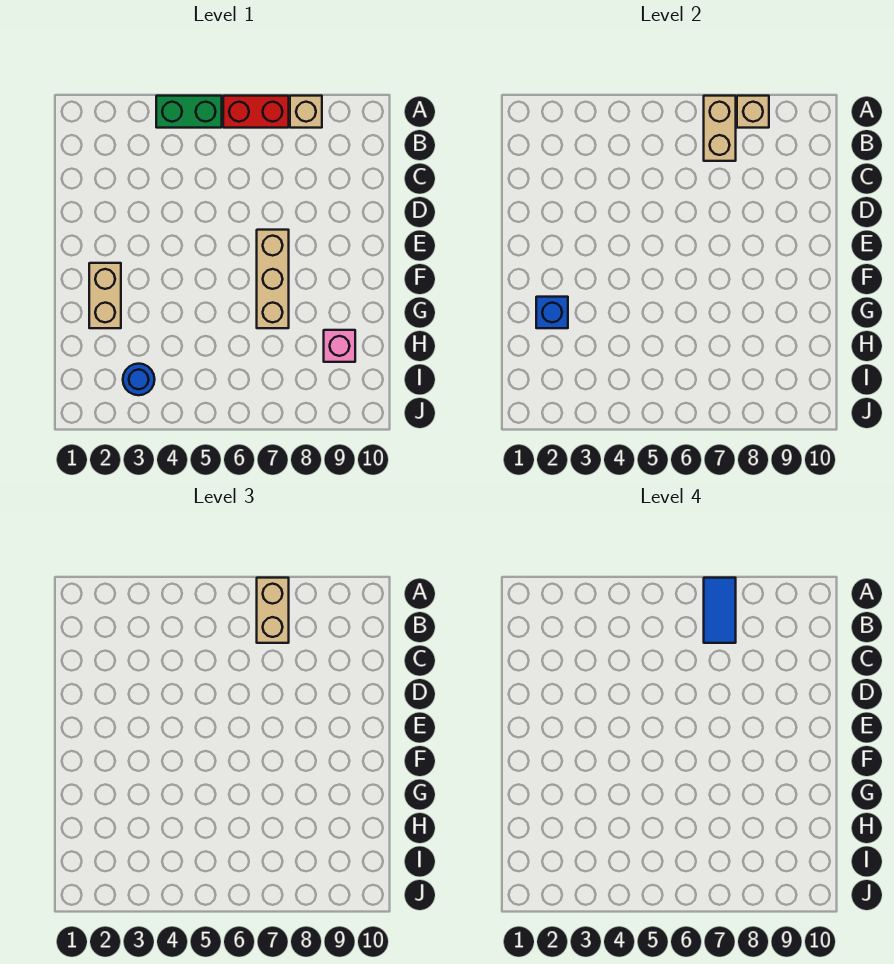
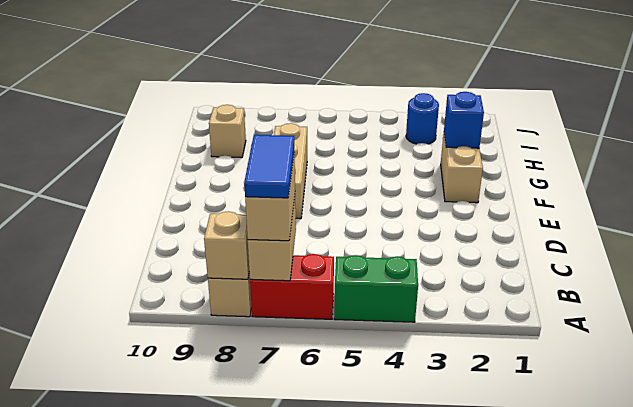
pink 1x1 brick [324,330,355,362] -> tan 1x1 brick [209,105,246,158]

